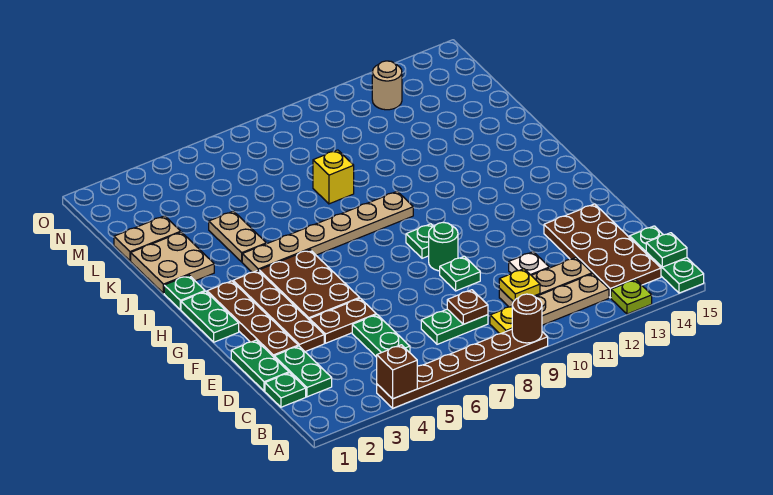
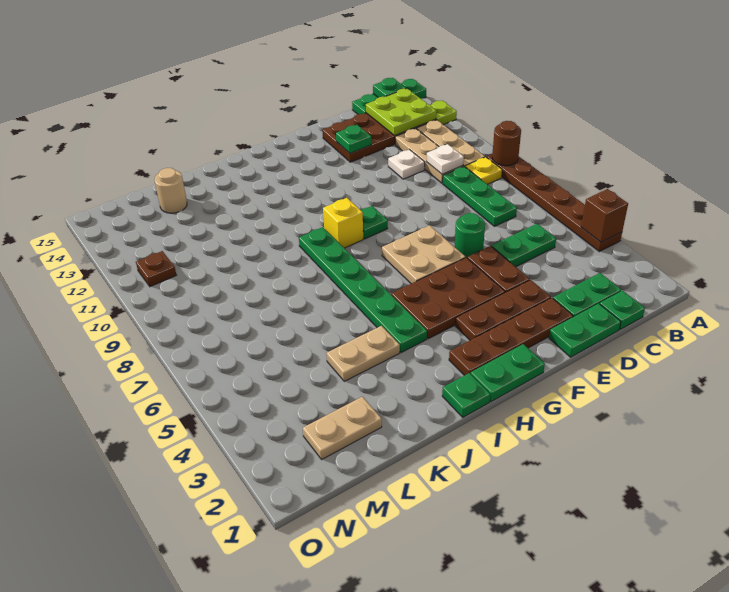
none -> lime 2x2 plate [366,88,436,136]
green 1x2 plate [421,309,488,344] -> green 1x3 plate [443,166,517,226]
brown 1x1 plate [447,290,488,324] -> brown 1x1 plate moved to [136,251,176,287]
yellow 1x1 plate [499,269,540,302] -> white 1x1 plate [426,144,464,174]
brown 1x4 plate [233,271,324,352] -> brown 1x3 plate [455,280,551,340]
green 1x1 plate [440,256,480,291] -> green 1x1 plate moved to [336,125,371,153]
green 1x1 round brick [429,223,458,271] -> green 1x1 round brick moved to [455,213,485,258]
tan 1x6 plate [242,191,413,272] -> green 1x6 plate [299,227,427,353]
tan 2x2 plate [131,232,214,293] -> tan 2x2 plate moved to [382,225,465,284]
yellow 1x1 brick [313,150,354,204] -> yellow 1x1 brick moved to [323,198,363,248]
tan 1x2 plate [114,216,181,261] -> tan 1x2 plate turned to [303,397,382,459]
tan 1x1 round brick [372,61,402,110] -> tan 1x1 round brick moved to [154,168,187,213]

